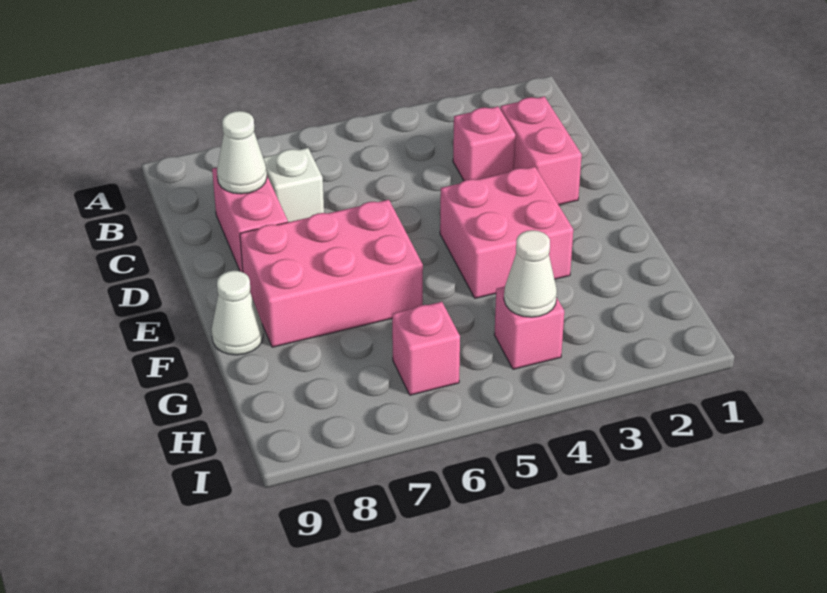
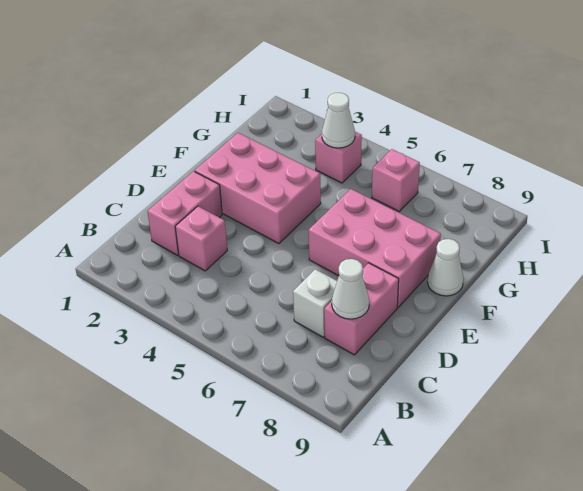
pink 2x2 brick [440,167,573,298] -> pink 2x3 brick [195,133,321,243]

